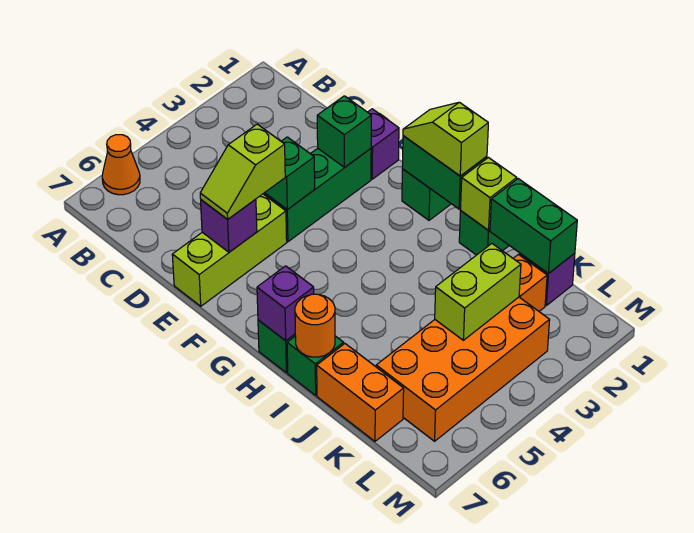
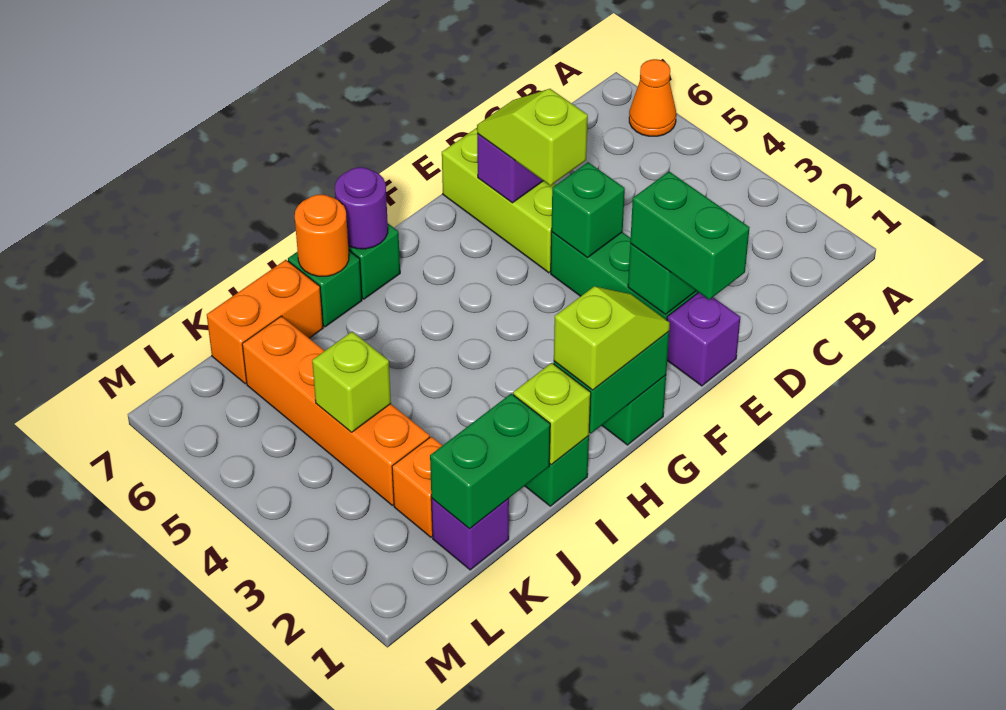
none -> green 1x2 brick [630,172,750,300]
purple 1x1 brick [257,266,314,341] -> purple 1x1 round brick [335,167,388,249]
orange 2x4 brick [376,297,550,441] -> orange 1x4 brick [242,316,430,505]
lime 1x2 brick [435,244,521,340] -> lime 1x1 brick [312,332,391,432]

